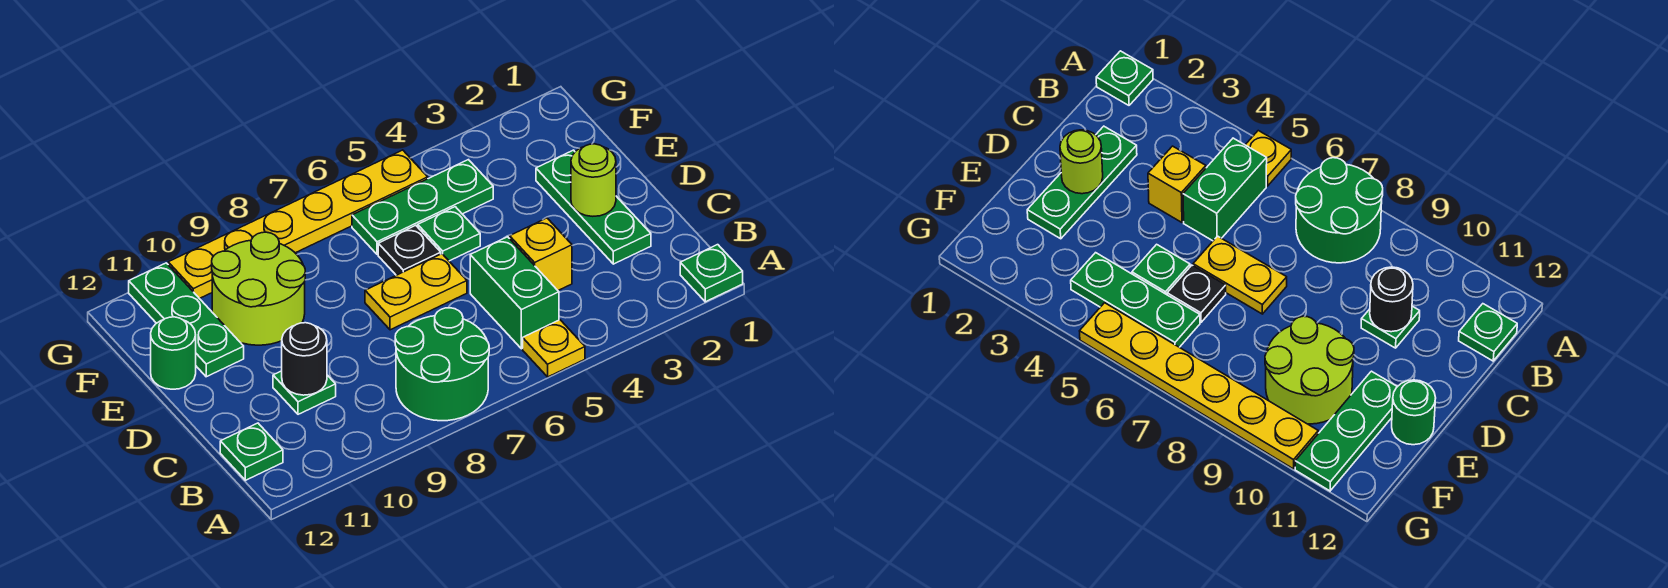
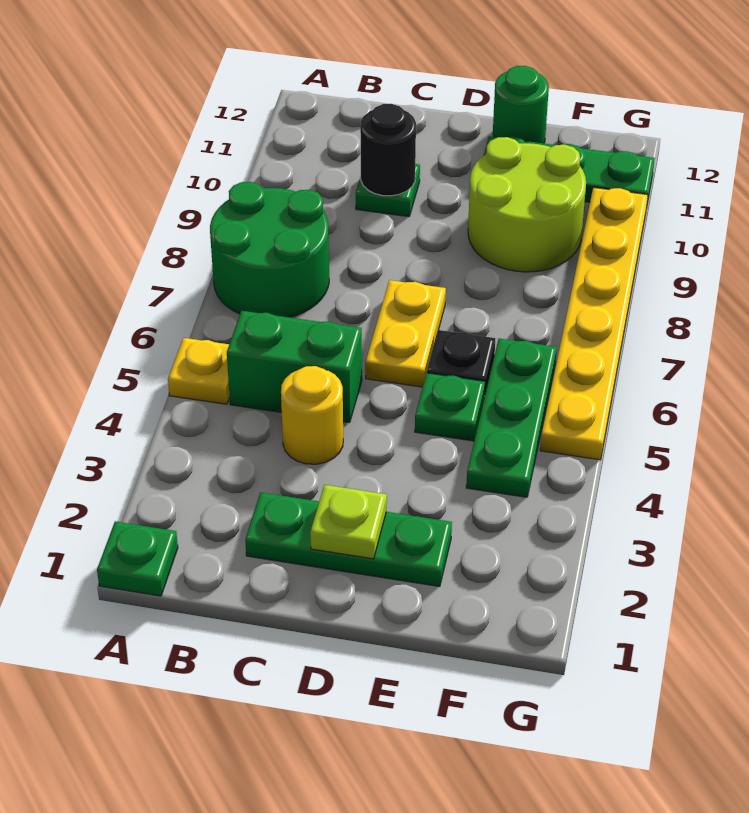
green 1x1 plate [220,423,283,480] -> none
yellow 1x1 brick [510,218,572,290] -> yellow 1x1 round brick [281,366,343,464]
lime 1x1 round brick [571,144,616,216] -> lime 1x1 plate [310,485,387,559]

